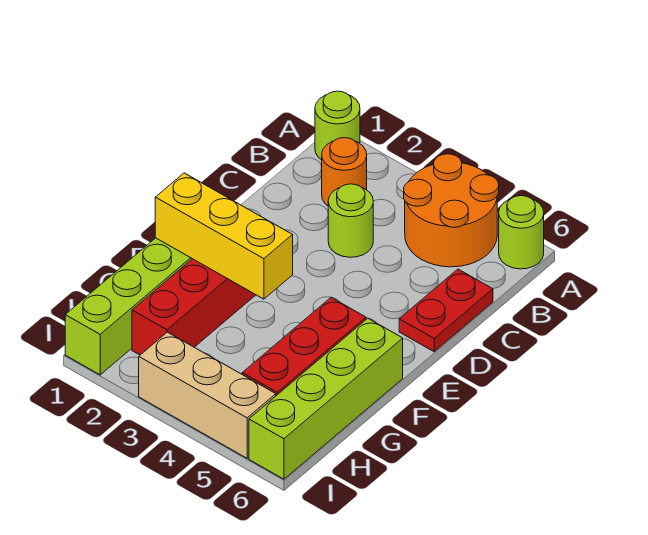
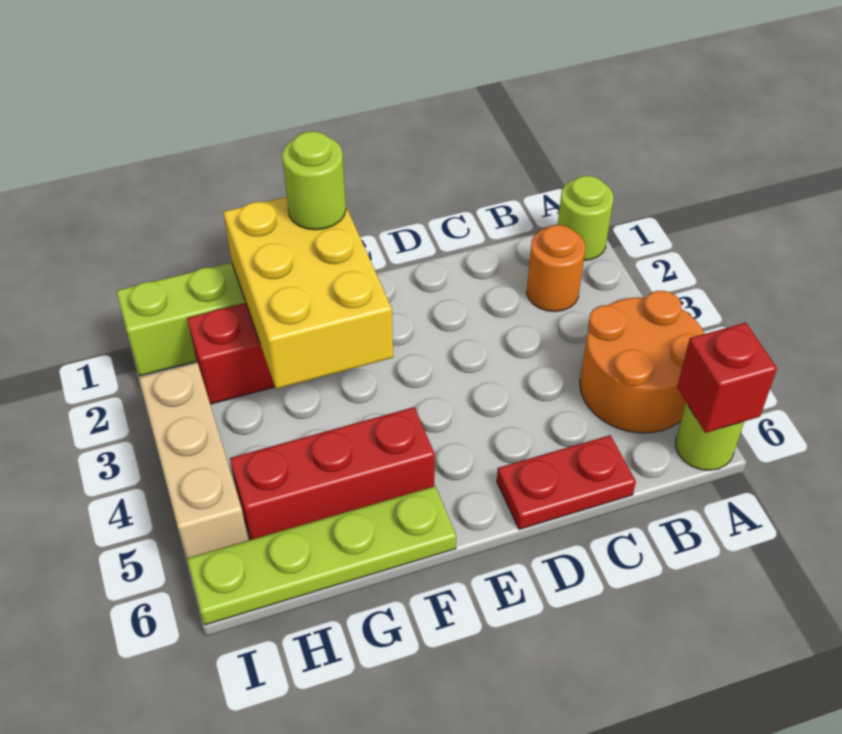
none -> red 1x1 brick [677,323,777,433]
lime 1x1 round brick [328,184,373,257] -> lime 1x1 round brick moved to [282,131,346,230]
yellow 1x3 brick [155,173,293,299] -> yellow 2x3 brick [223,197,393,389]
lime 1x4 brick [249,318,403,479] -> lime 1x4 plate [187,486,456,625]

